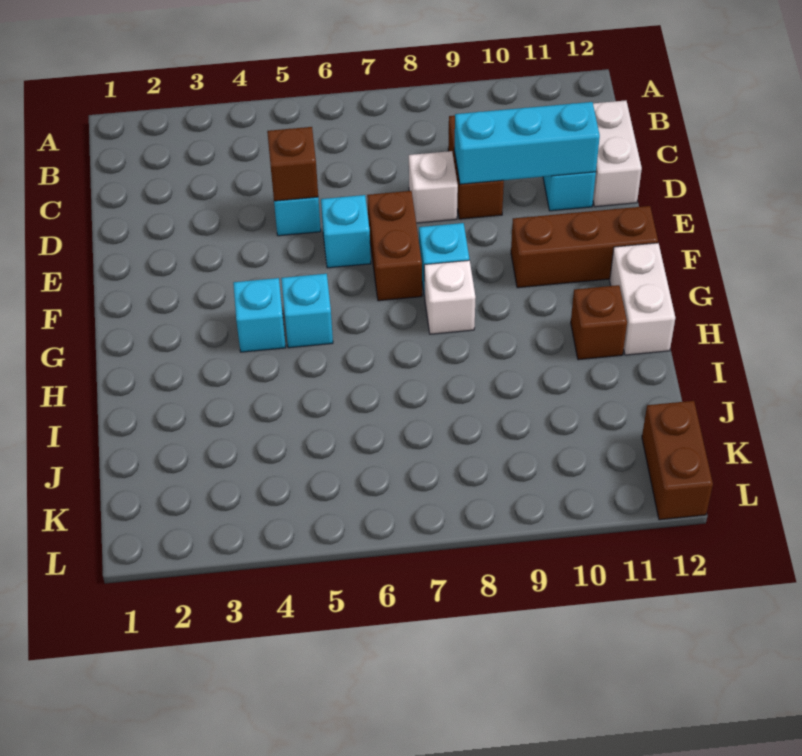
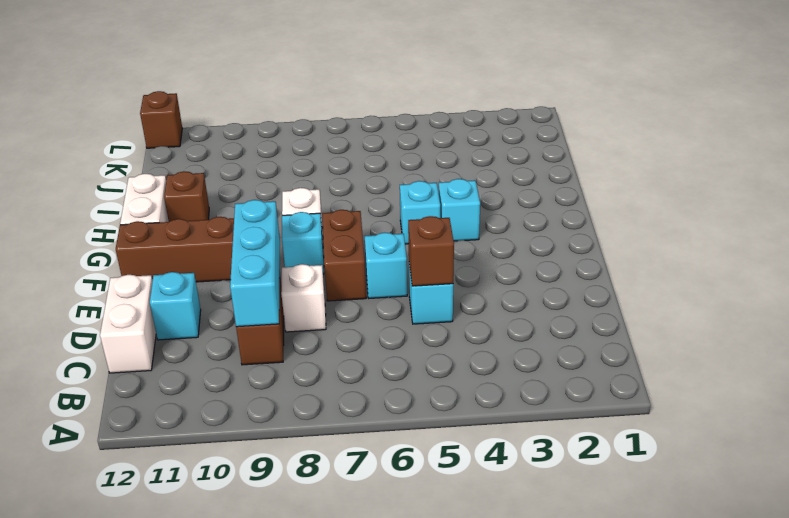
cyan 1x3 brick [454,102,600,184] -> cyan 1x3 brick turned to [230,200,280,327]
brown 1x2 brick [642,401,713,520] -> brown 1x1 brick [140,91,182,148]

